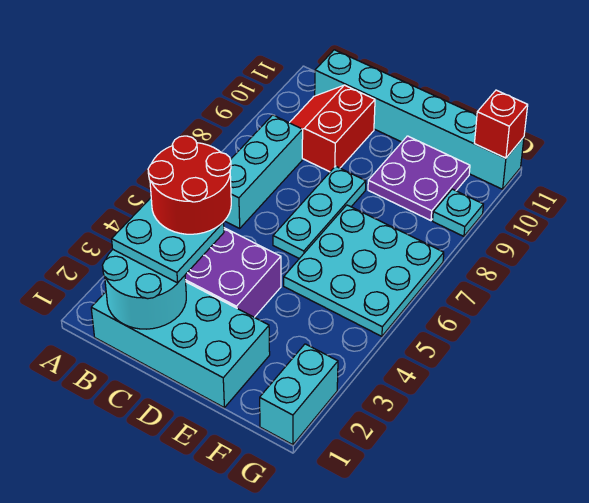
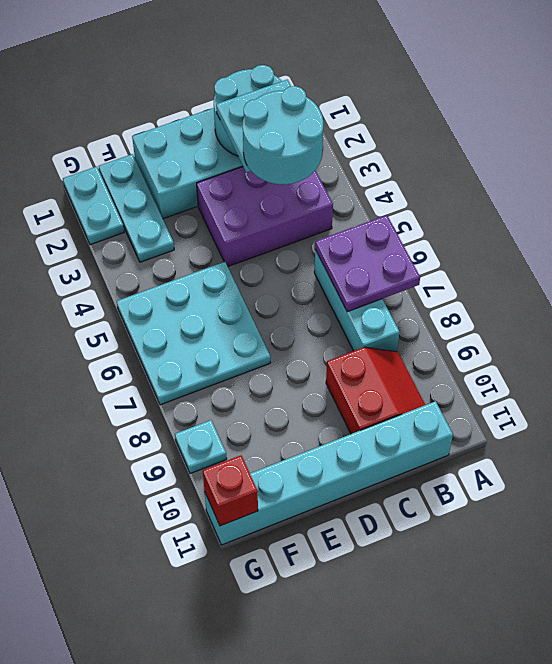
red 2x2 round brick [148,136,231,234] -> cyan 2x2 round brick [243,86,323,184]
cyan 1x3 plate [273,166,366,259] -> cyan 1x3 plate moved to [99,154,174,262]
purple 2x2 plate [368,136,470,221] -> purple 2x2 plate moved to [315,215,420,312]
cyan 1x2 brick [260,344,338,445] -> cyan 1x2 plate [63,167,124,245]

